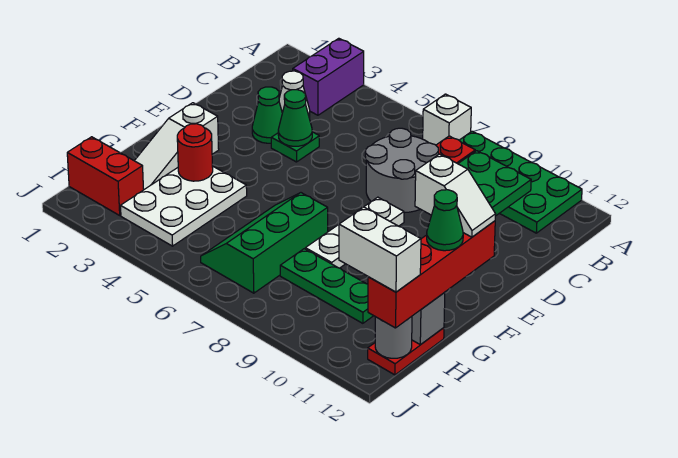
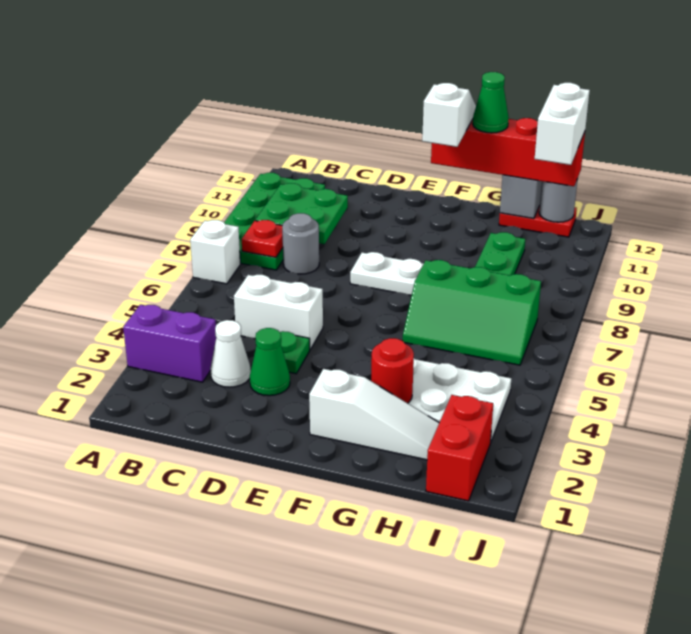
none -> white 1x2 brick [234,275,323,349]
grey 2x2 round brick [365,128,439,213] -> grey 1x1 round brick [282,213,319,274]
green 1x1 cone [278,90,312,146] -> none

